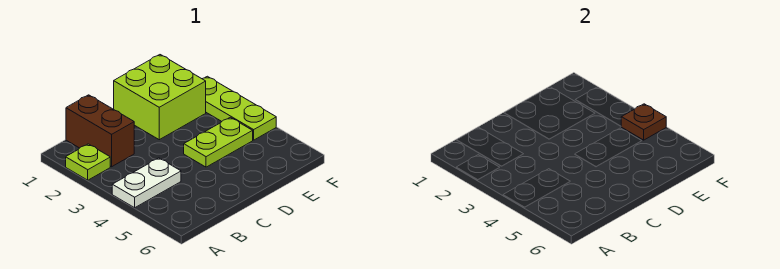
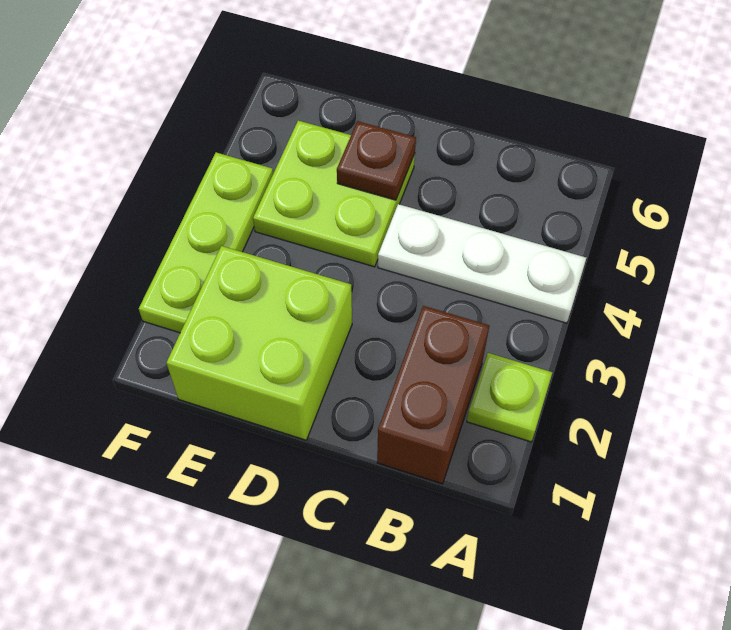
white 1x2 plate [112,158,181,208] -> white 1x3 plate [378,204,586,323]
lime 1x2 plate [184,117,253,167] -> lime 2x2 plate [253,121,415,267]
brown 1x1 plate [621,104,666,140] -> brown 1x1 plate moved to [337,121,416,200]

